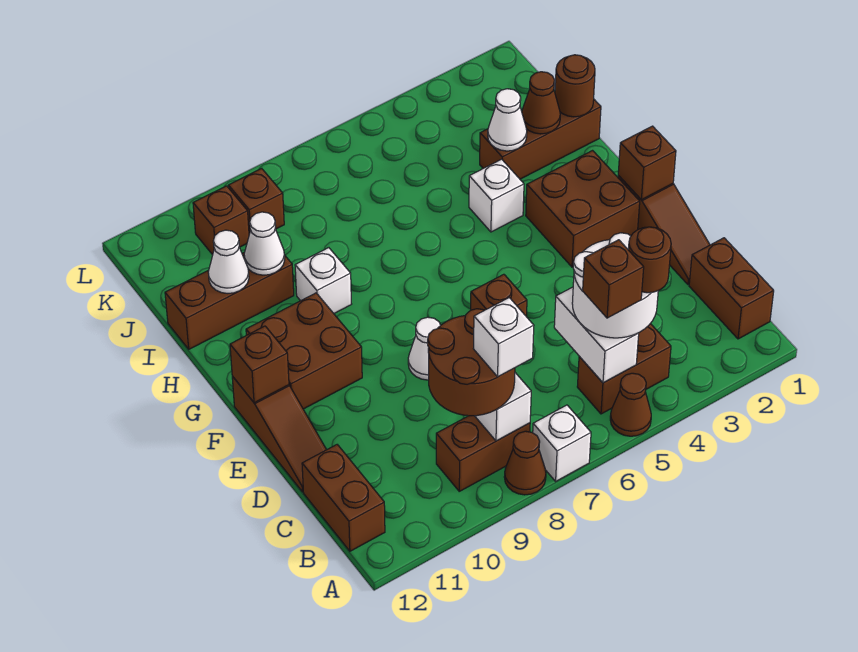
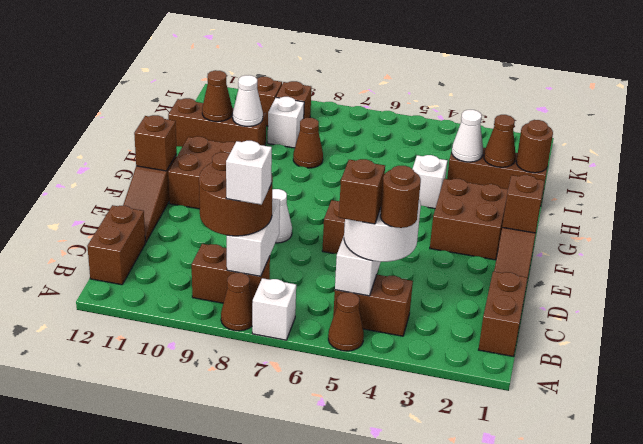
white 1x1 brick [295,248,351,313] -> white 1x1 brick moved to [268,97,304,148]
none -> brown 1x1 cone [293,118,323,168]
white 1x1 cone [208,230,249,293] -> brown 1x1 cone [202,70,232,122]

